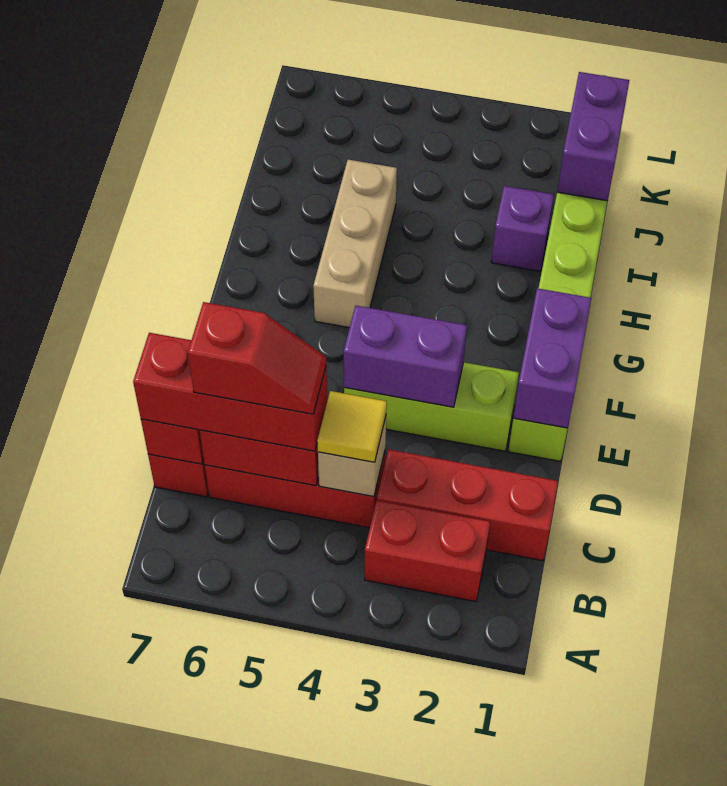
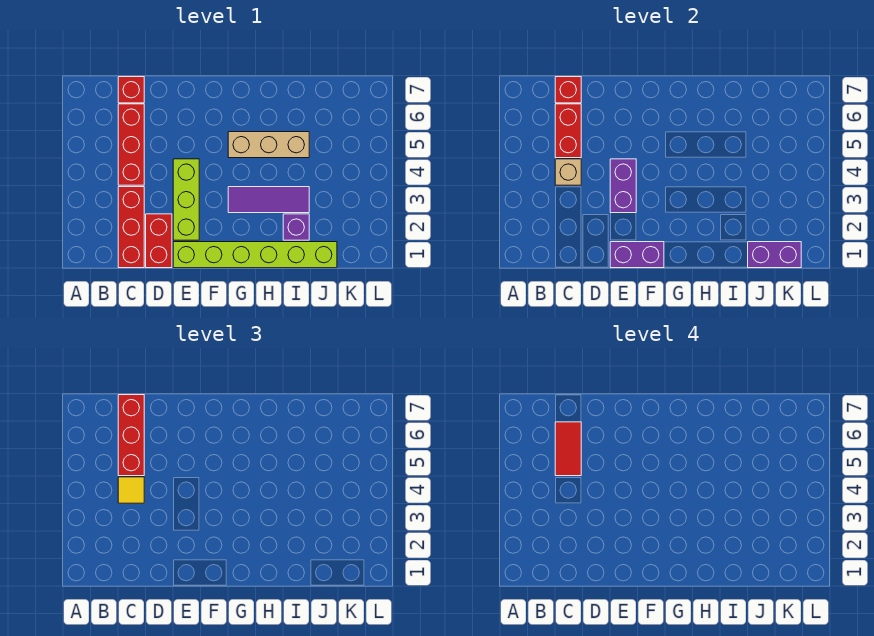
red 1x2 brick [364,500,490,602] -> red 1x2 brick moved to [146,214,172,268]
red 1x2 slope [188,302,326,414] -> red 1x2 tile [555,422,581,476]
none -> purple 1x3 tile [228,187,309,213]

